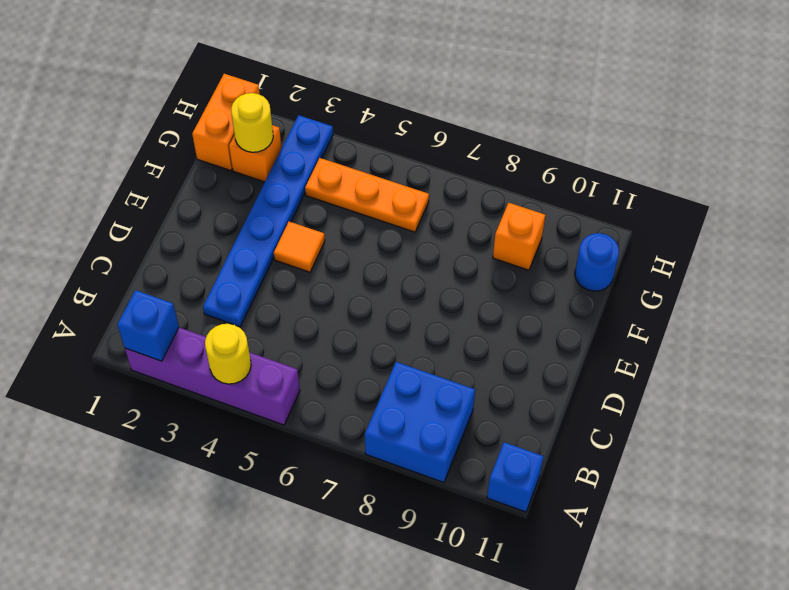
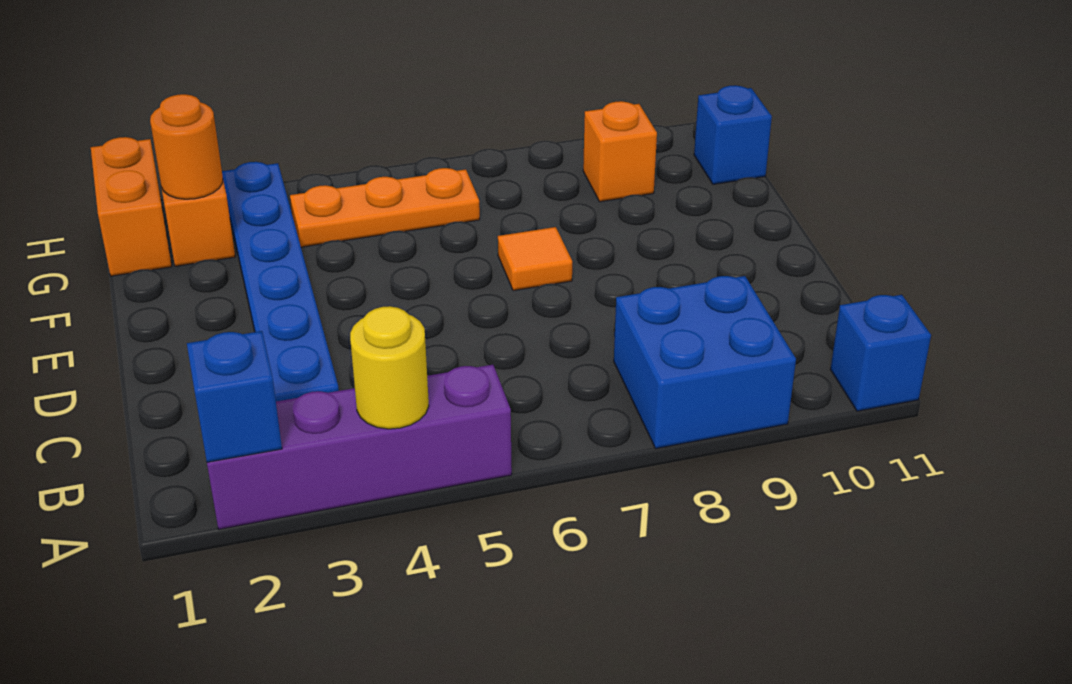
orange 1x1 tile [274,222,325,272] -> orange 1x1 tile moved to [498,227,572,291]
yellow 1x1 round brick [231,93,273,152] -> orange 1x1 round brick [150,94,223,199]
blue 1x1 round brick [575,233,619,291] -> blue 1x1 brick [694,85,772,184]

